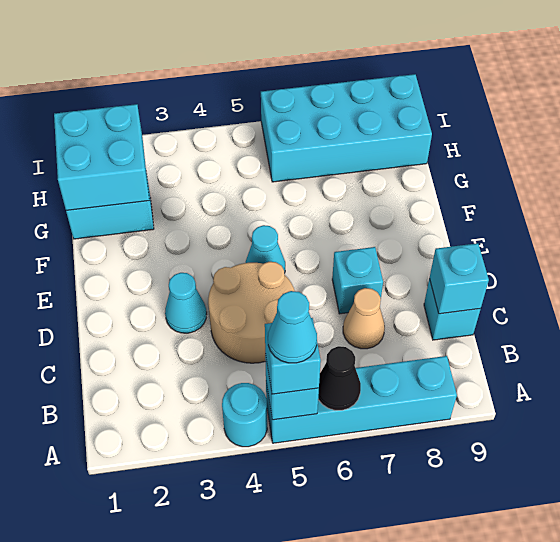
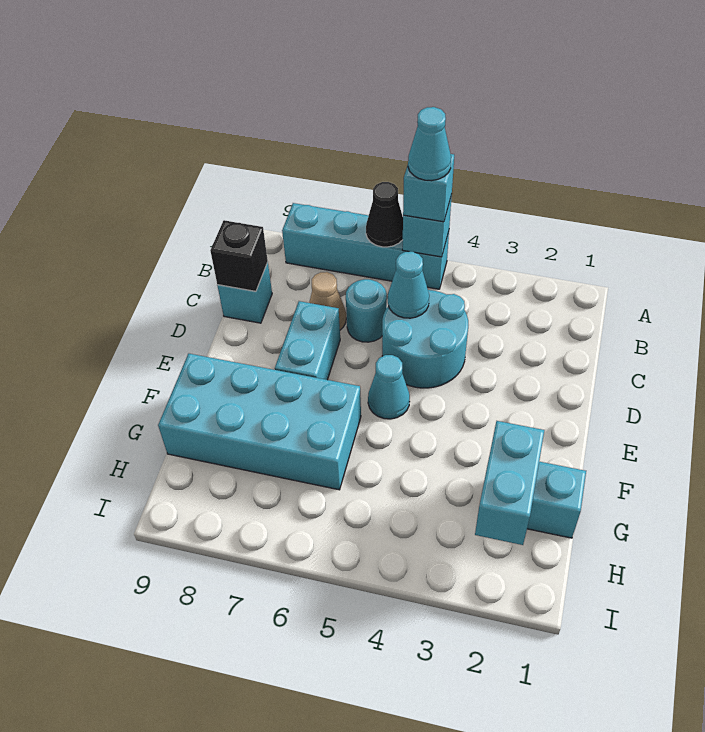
cyan 1x1 round brick [222,383,267,447] -> cyan 1x1 round brick moved to [346,279,387,342]
tan 2x2 round brick [208,262,295,363] -> cyan 2x2 round brick [382,290,468,388]
cyan 1x1 brick [429,243,489,314] -> black 1x1 brick [210,220,268,291]
cyan 1x1 cone [165,273,207,333] -> cyan 1x1 cone moved to [388,252,429,318]
cyan 1x1 brick [332,247,383,314] -> cyan 1x2 brick [275,301,340,380]
cyan 2x2 brick [54,104,149,210] -> cyan 1x2 brick [475,421,544,545]
cyan 2x4 brick [261,74,432,182] -> cyan 2x4 brick moved to [158,354,361,490]

